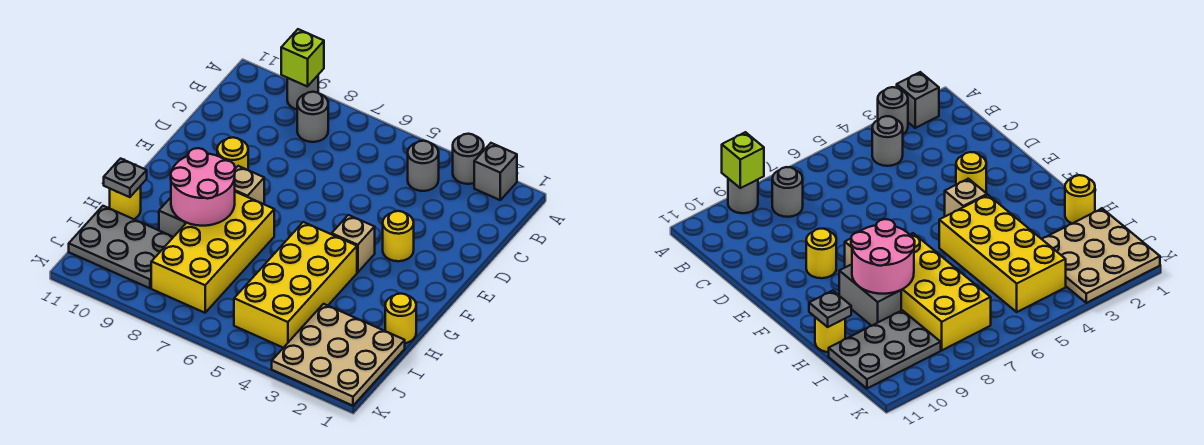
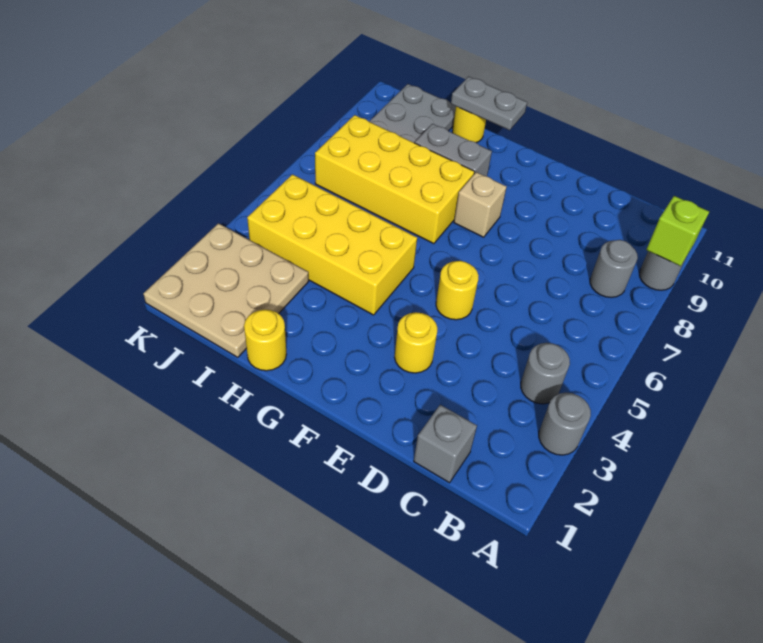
grey 1x1 brick [474,143,517,200] -> grey 1x1 brick moved to [414,405,477,483]
yellow 1x1 round brick [217,137,248,170] -> yellow 1x1 round brick moved to [436,261,479,320]
tan 1x1 brick [332,215,375,272] -> none
pink 2x2 round brick [171,148,235,226] -> none
grey 1x1 plate [104,159,147,197] -> grey 1x2 plate [451,77,527,130]

